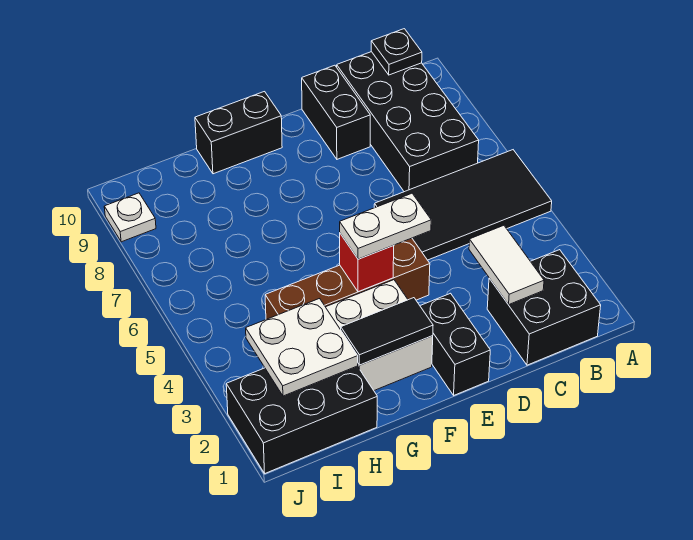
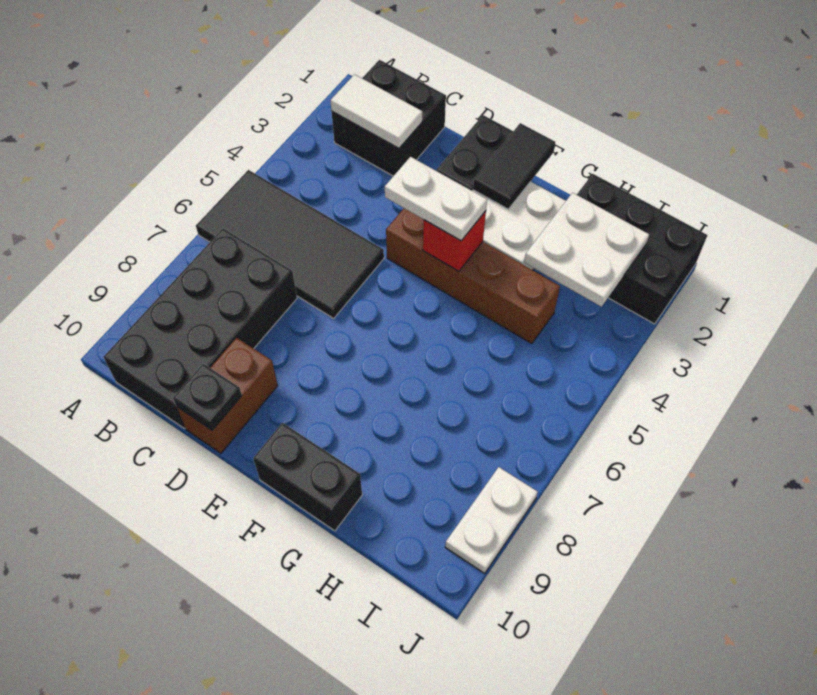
black 1x1 plate [371,29,422,75] -> black 1x1 plate moved to [173,364,242,430]
white 1x2 tile [469,225,544,305] -> white 1x2 tile turned to [331,74,422,148]
black 1x2 brick [302,65,370,159] -> brown 1x2 brick [177,338,278,453]
black 1x2 tile [341,298,433,365] -> black 1x2 tile turned to [473,123,555,209]
white 1x1 plate [104,193,156,242] -> white 1x2 plate [445,467,538,573]

